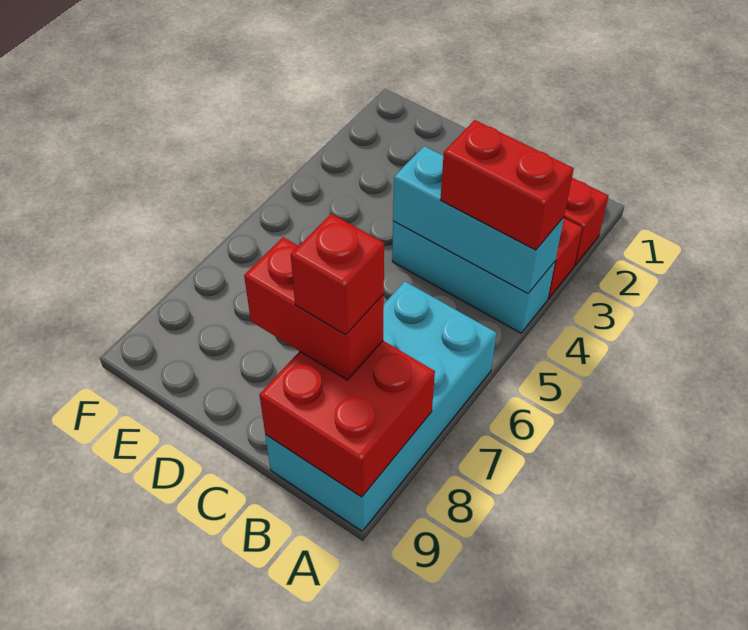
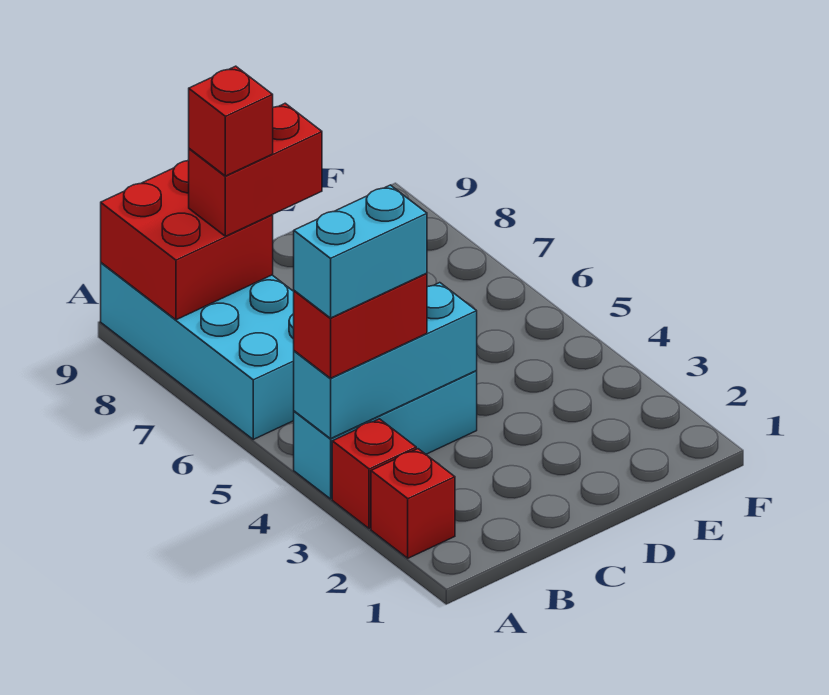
none -> cyan 1x2 brick [294,185,427,318]

